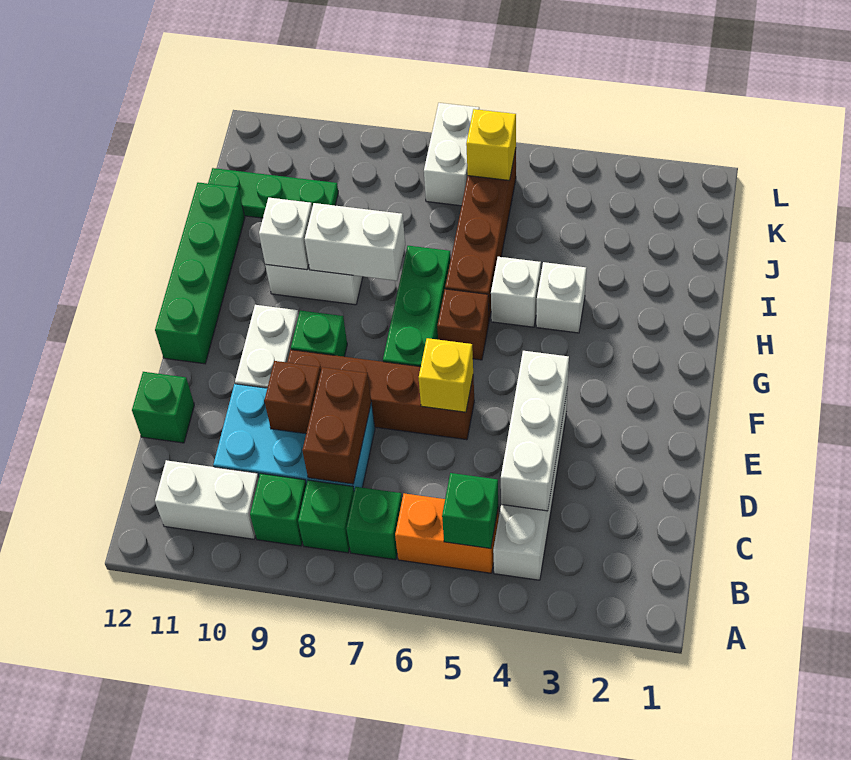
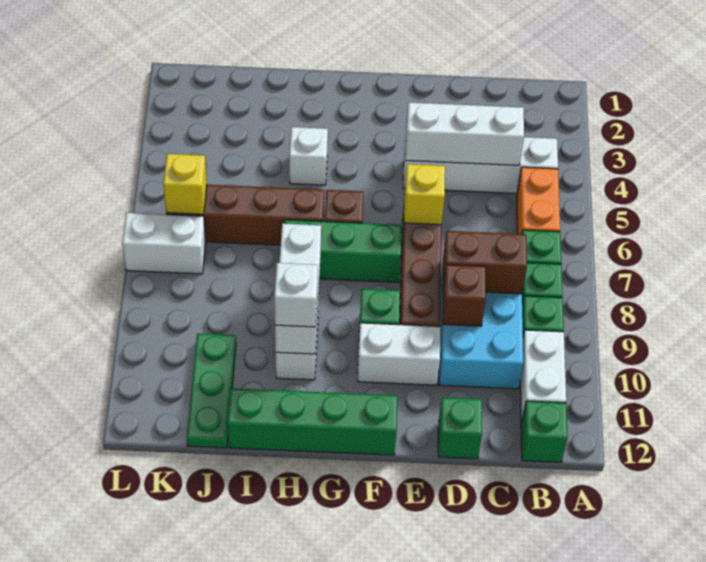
green 1x1 brick [442,473,498,549] -> green 1x1 brick moved to [521,401,568,462]
white 1x1 brick [491,257,541,327] -> white 1x1 brick moved to [274,263,318,327]

